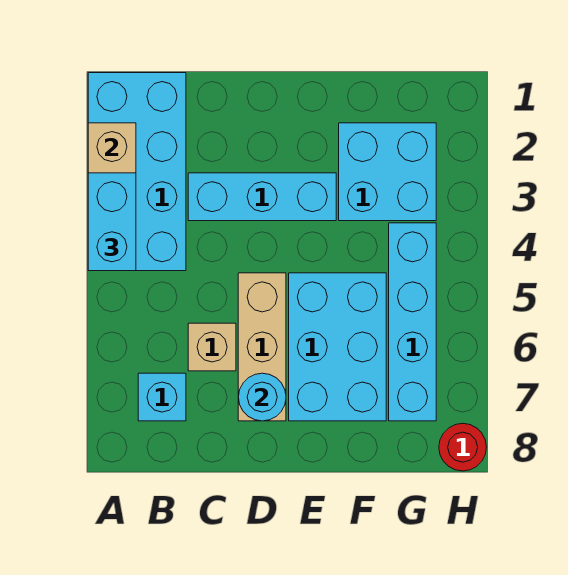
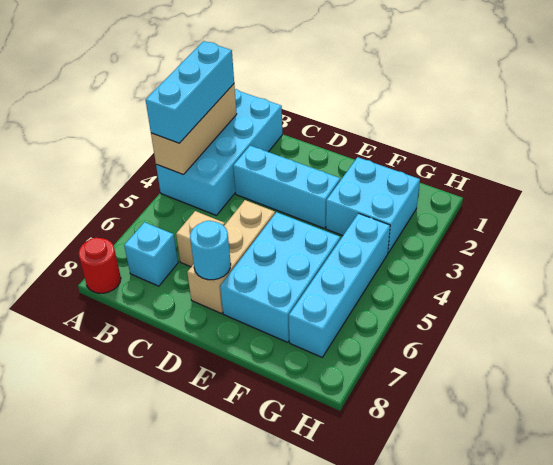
cyan 1x2 brick [88,173,136,271] -> cyan 1x3 brick [146,41,234,143]
red 1x1 round brick [439,423,487,471] -> red 1x1 round brick moved to [79,238,121,293]

